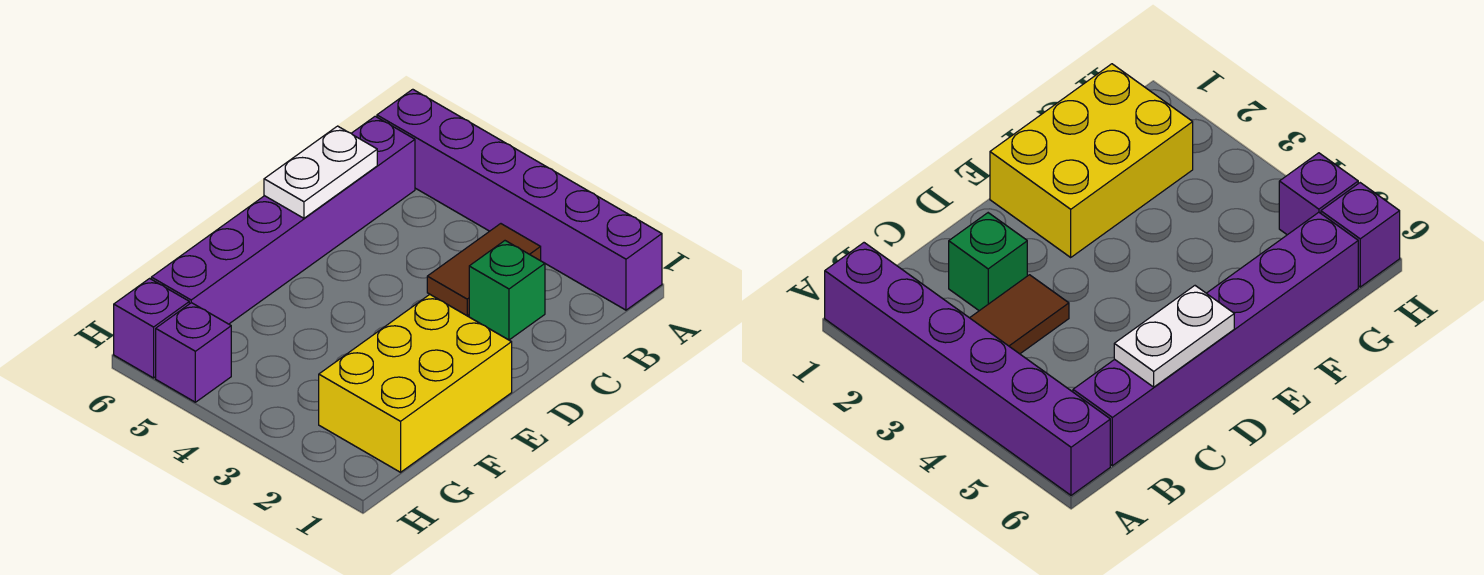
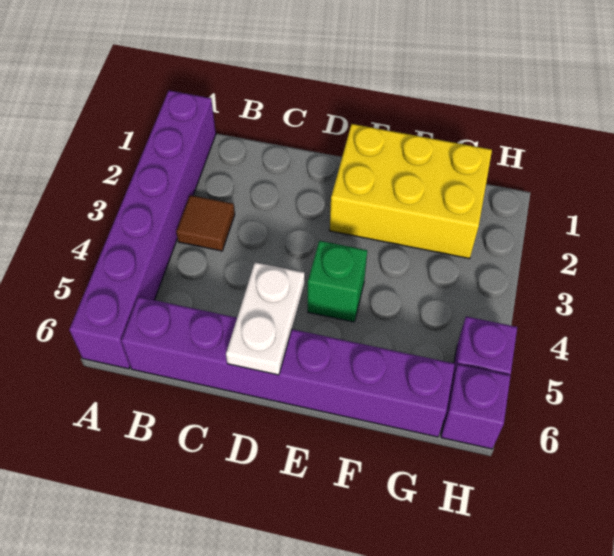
brown 1x2 tile [427,224,541,316] -> brown 1x1 tile [176,195,235,251]
green 1x1 brick [469,241,545,340] -> green 1x1 brick moved to [308,241,367,322]
white 1x2 plate [264,126,377,218] -> white 1x2 plate turned to [226,262,305,375]

